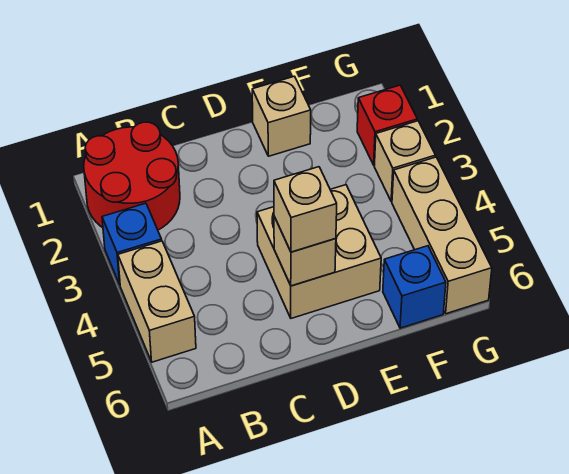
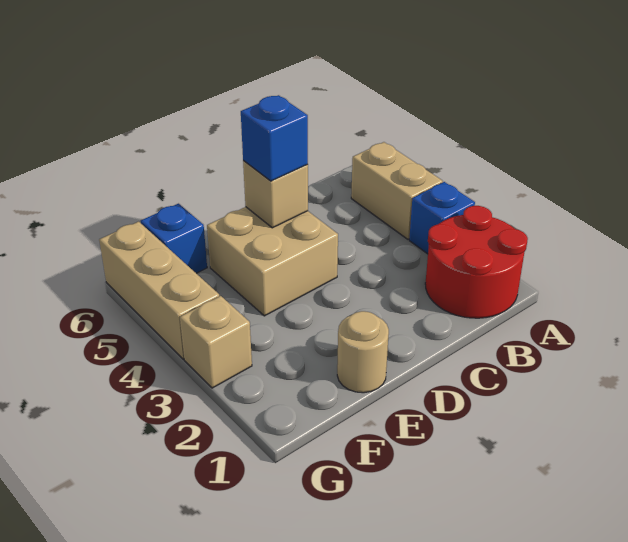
tan 1x1 brick [274,167,337,252] -> blue 1x1 brick [241,95,308,181]
tan 1x1 brick [252,76,311,156] -> tan 1x1 round brick [337,311,389,393]
red 1x1 brick [357,85,417,165] -> none

